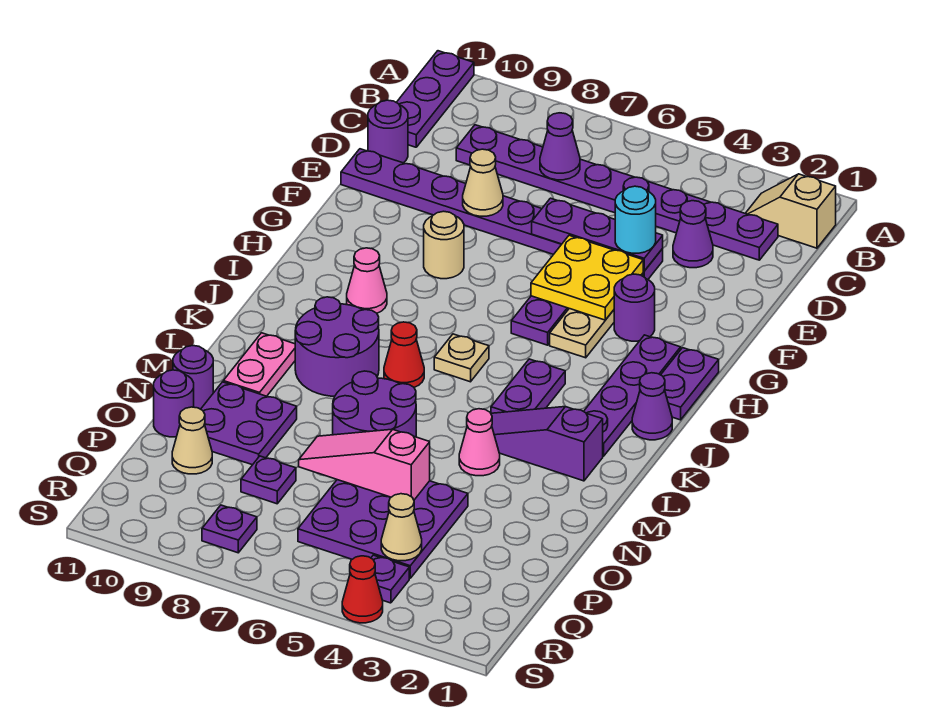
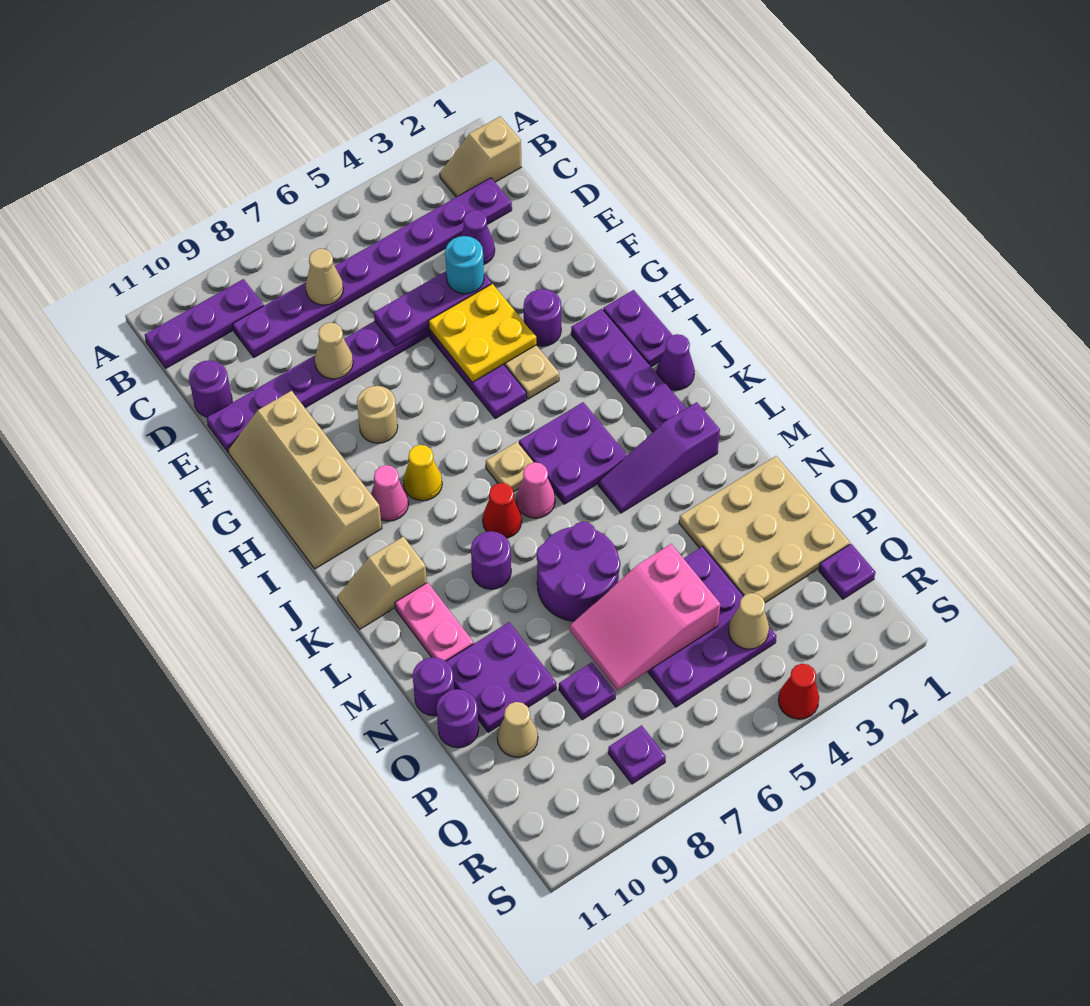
purple 1x3 plate [396,51,474,147] -> purple 1x3 plate turned to [145,279,264,368]
purple 1x1 cone [540,113,580,180] -> tan 1x1 cone [306,249,343,305]
none -> tan 2x4 slope [228,391,382,569]
none -> yellow 1x1 cone [403,445,442,501]
purple 1x2 plate [491,359,565,413] -> purple 2x2 plate [519,402,627,504]
purple 2x2 round brick [295,297,379,396] -> purple 1x1 round brick [471,531,511,589]
none -> tan 1x2 slope [338,537,427,629]
pink 1x1 cone [459,409,500,476] -> pink 1x1 cone moved to [516,462,555,518]
none -> tan 3x3 plate [679,456,850,603]
pink 1x3 slope [299,429,430,500] -> pink 2x3 slope [569,544,720,690]
purple 1x1 plate [371,555,409,603] -> purple 1x1 plate moved to [819,544,876,599]

